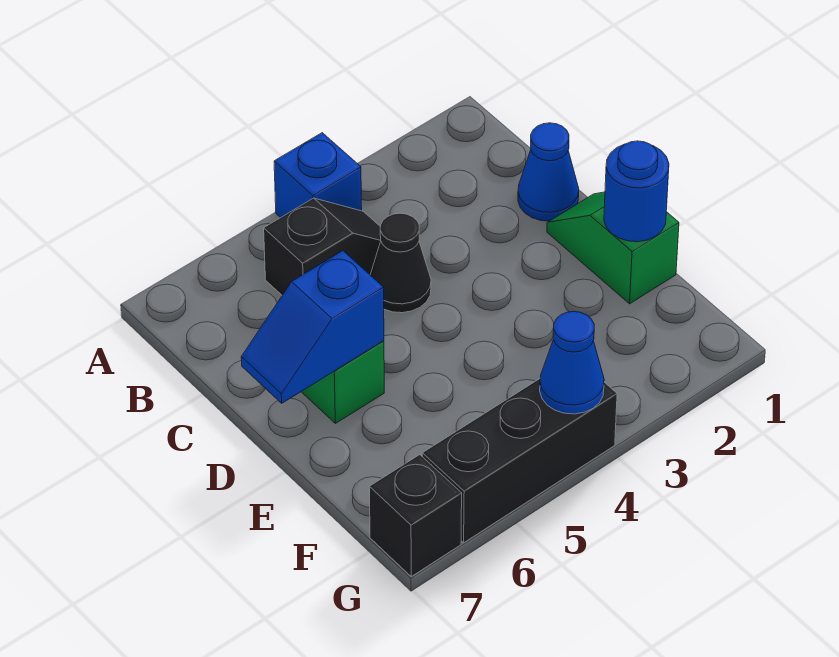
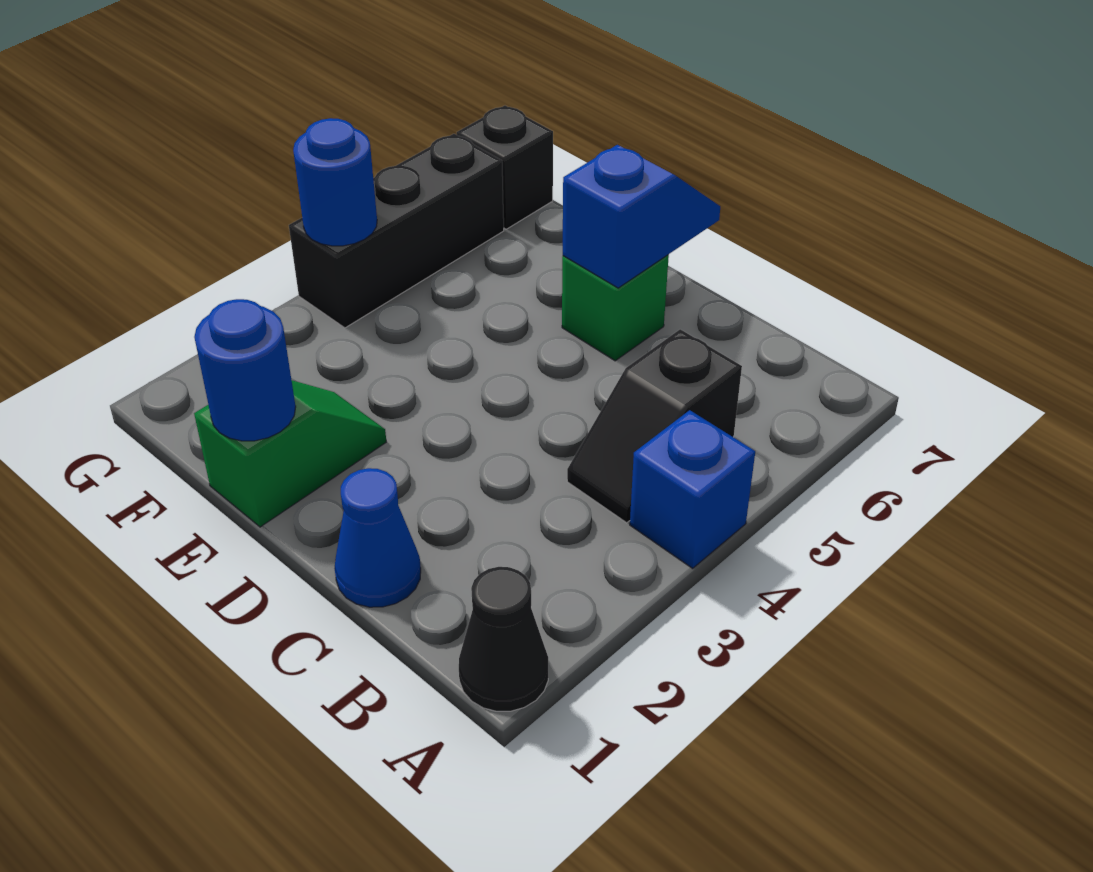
black 1x1 cone [370,213,431,313] -> black 1x1 cone moved to [459,567,548,711]
green 1x2 slope [547,192,679,304] -> green 1x2 slope turned to [194,380,386,527]
blue 1x1 cone [540,311,604,414] -> blue 1x1 round brick [293,118,377,246]

